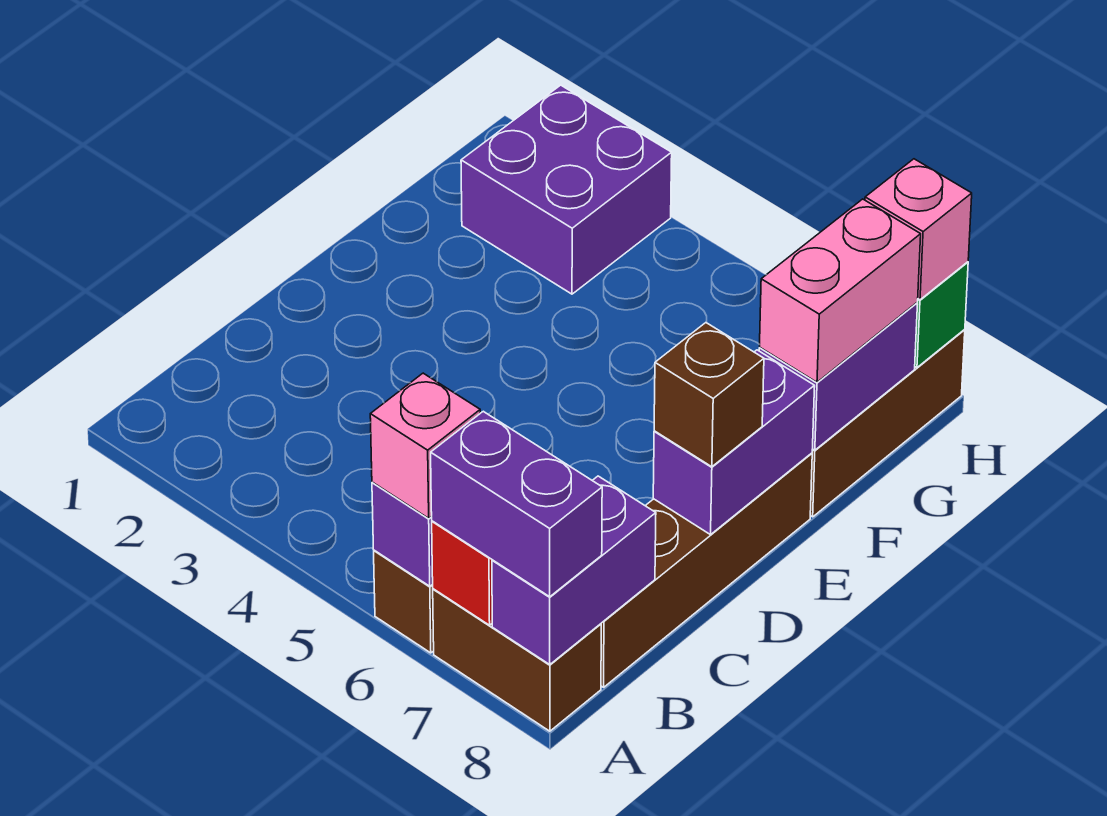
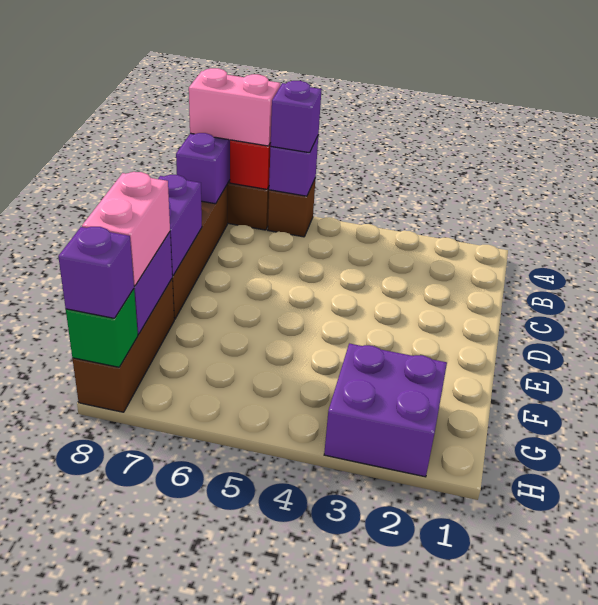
pink 1x1 brick [370,373,480,518] -> purple 1x1 brick [271,81,322,153]
purple 1x2 brick [431,411,602,597] -> pink 1x2 brick [189,68,280,146]
brown 1x1 brick [654,323,764,467] -> none
pink 1x1 brick [865,159,972,300] -> purple 1x1 brick [58,227,134,318]

